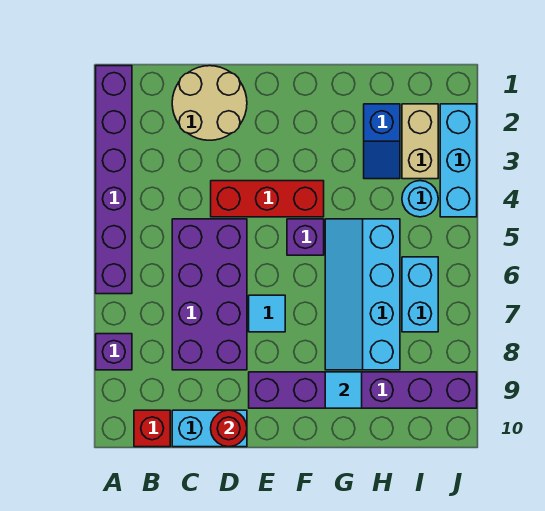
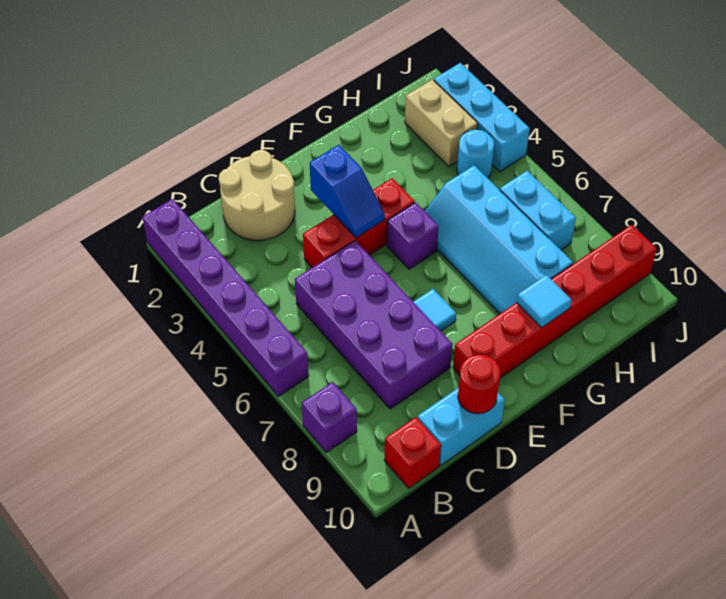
purple 1x6 brick [249,372,477,408] -> red 1x6 brick [453,225,657,378]
blue 1x2 slope [364,104,400,179] -> blue 1x2 slope moved to [310,145,385,238]

